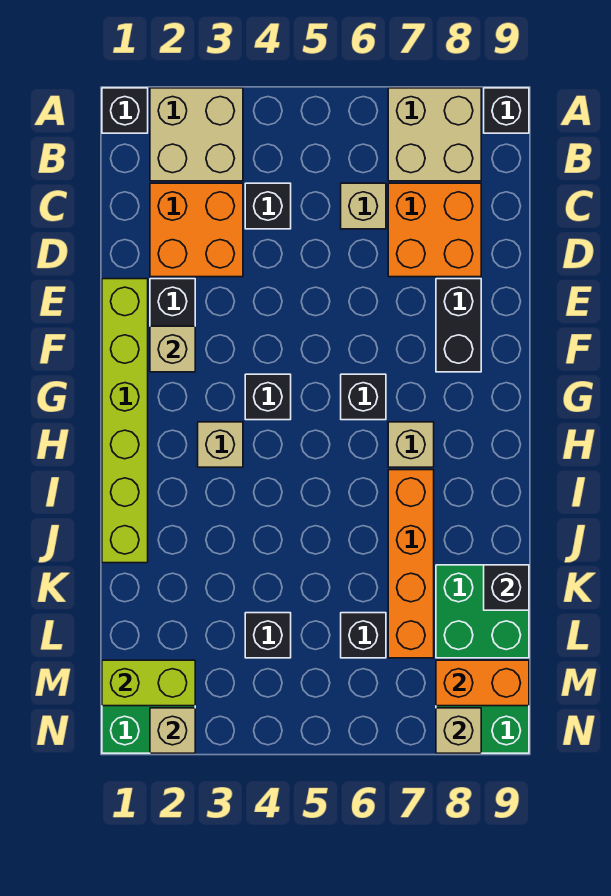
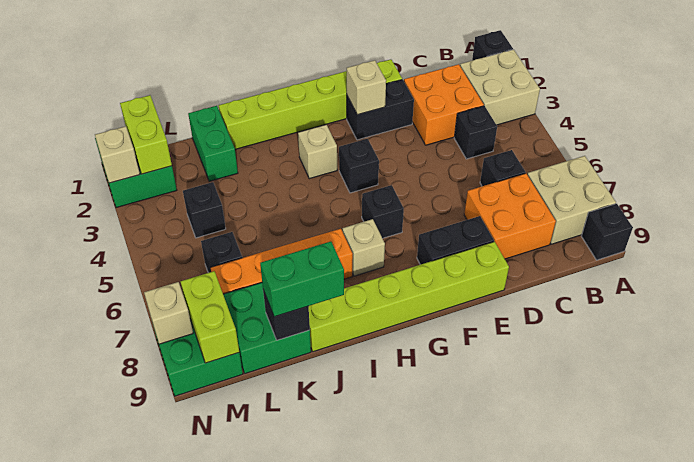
tan 1x1 brick [341,183,386,229] -> black 1x1 brick [480,150,526,186]
none -> lime 1x6 brick [309,242,509,352]
none -> green 1x2 brick [260,241,344,317]
none -> green 1x2 brick [188,106,238,181]
orange 1x2 brick [436,660,529,706] -> lime 1x2 brick [181,271,239,363]

